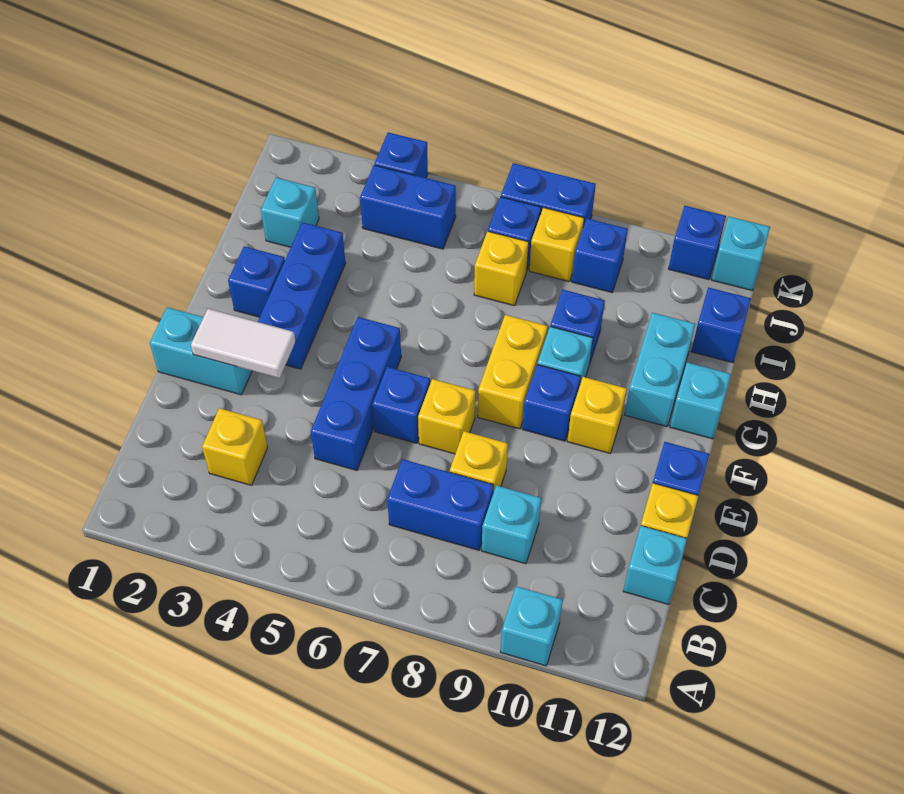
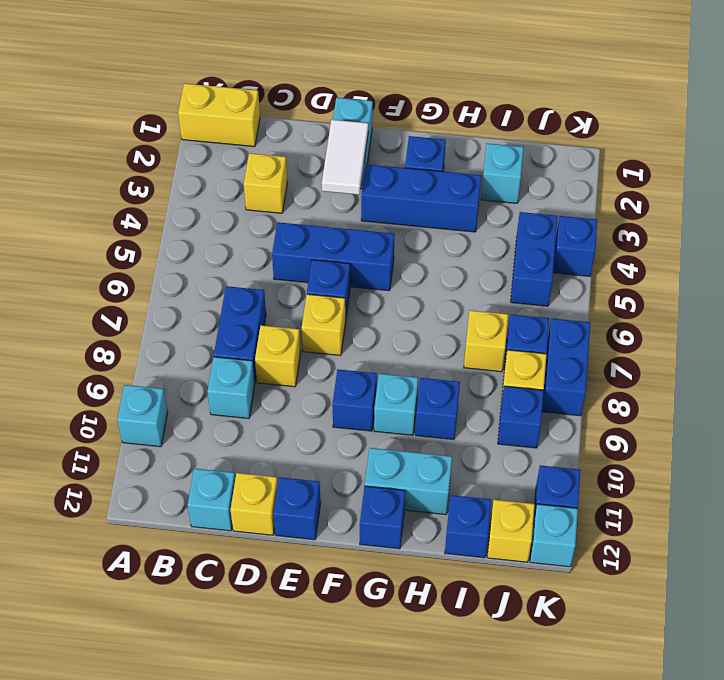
yellow 1x2 brick [478,315,548,429] -> yellow 1x2 brick moved to [178,83,260,147]
yellow 1x1 brick [567,377,627,453] -> yellow 1x1 brick moved to [487,500,535,562]
cyan 1x1 brick [670,362,731,439] -> blue 1x1 brick [360,486,405,549]

